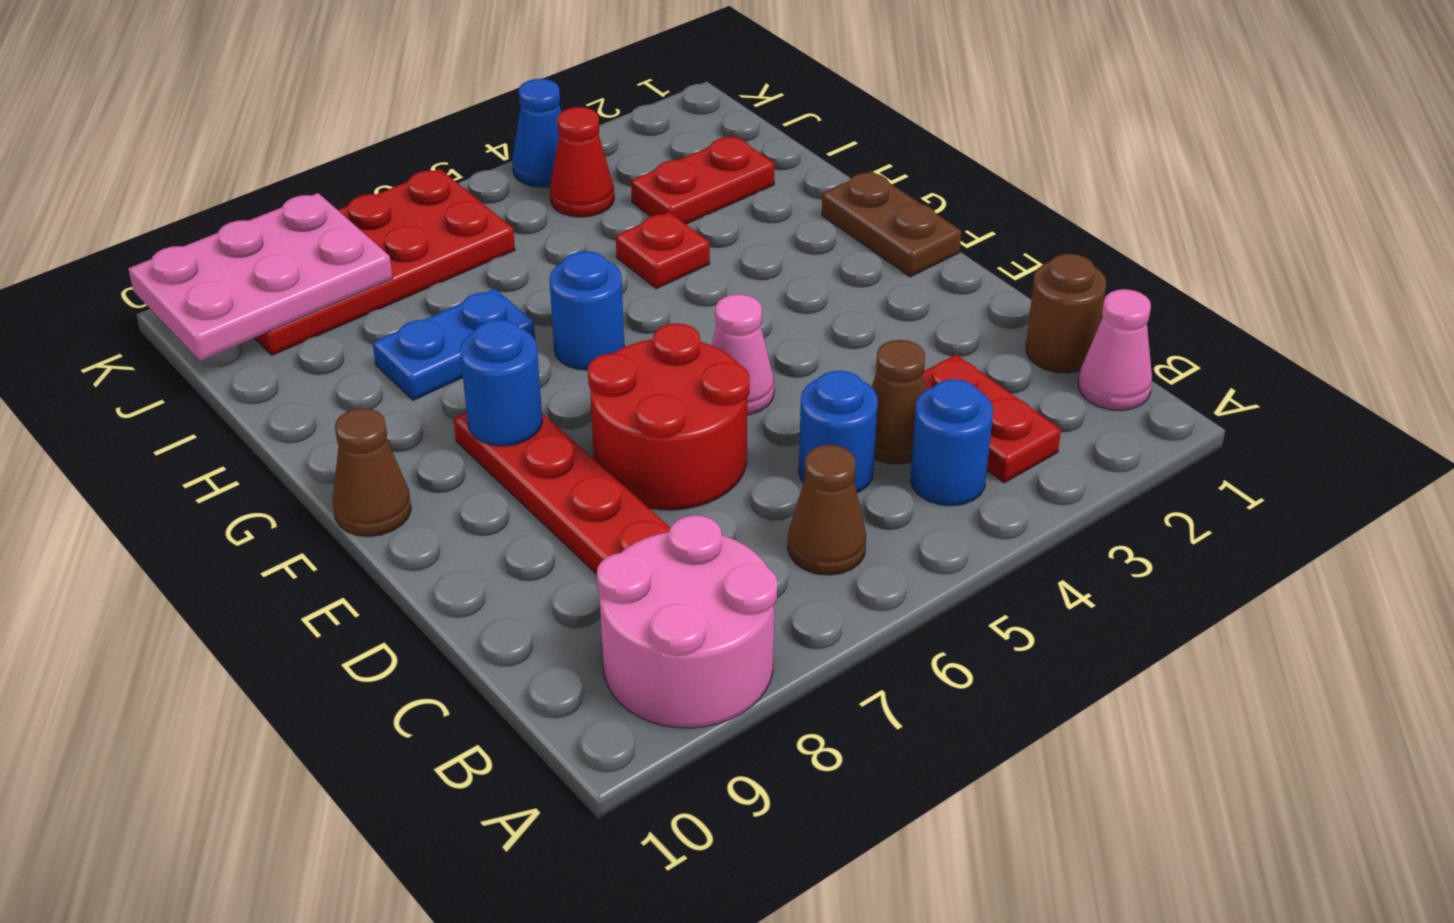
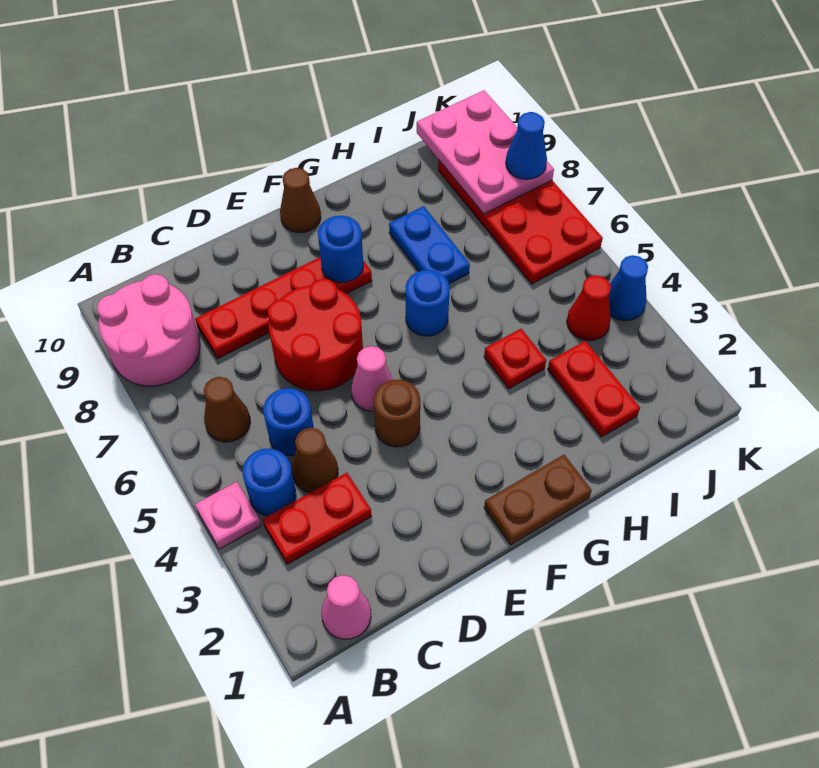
none -> pink 1x1 plate [195,482,261,549]
brown 1x1 round brick [1026,254,1106,373] -> brown 1x1 round brick moved to [374,380,420,447]
none -> blue 1x1 cone [506,112,547,179]

